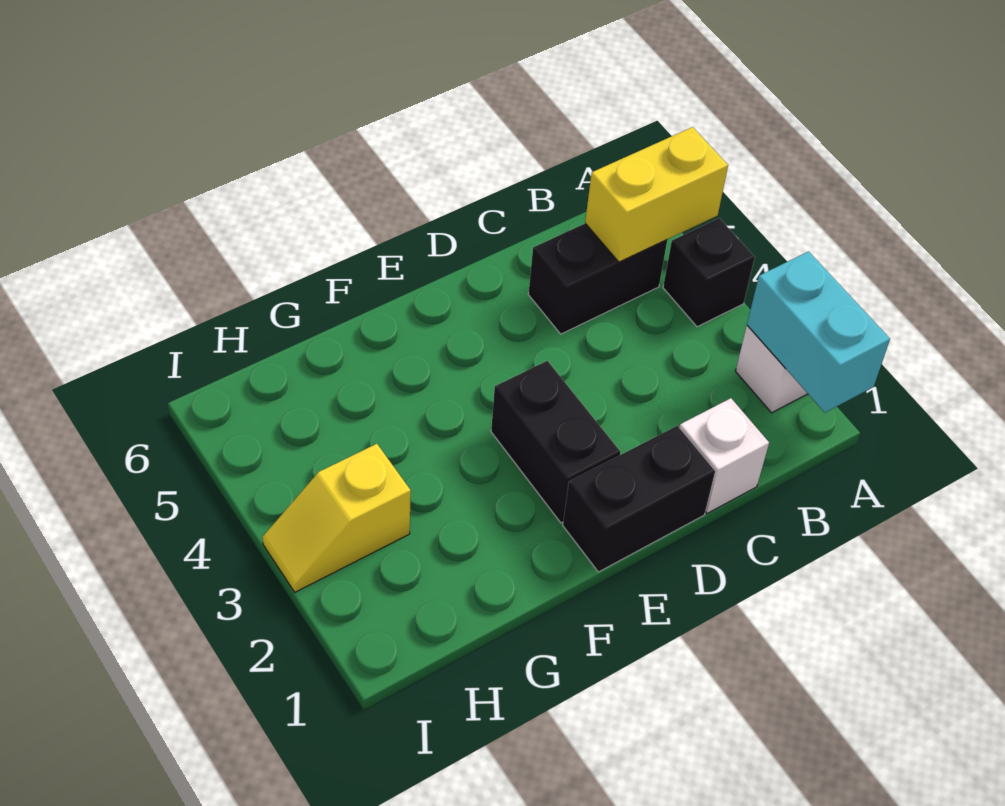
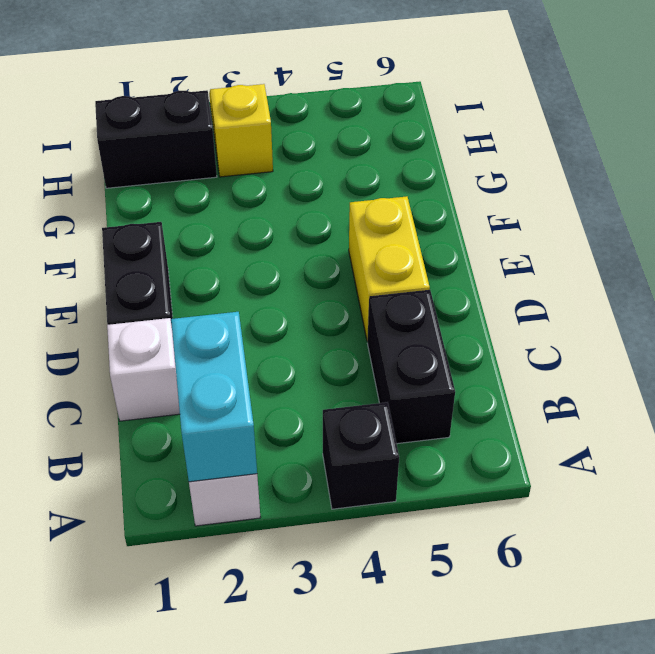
cyan 1x2 brick [747,251,890,413] -> cyan 1x2 brick turned to [171,312,257,482]
yellow 1x2 brick [585,127,728,262] -> yellow 1x2 brick moved to [349,196,430,341]
black 1x2 brick [491,361,620,523] -> black 1x2 brick moved to [95,90,217,188]

